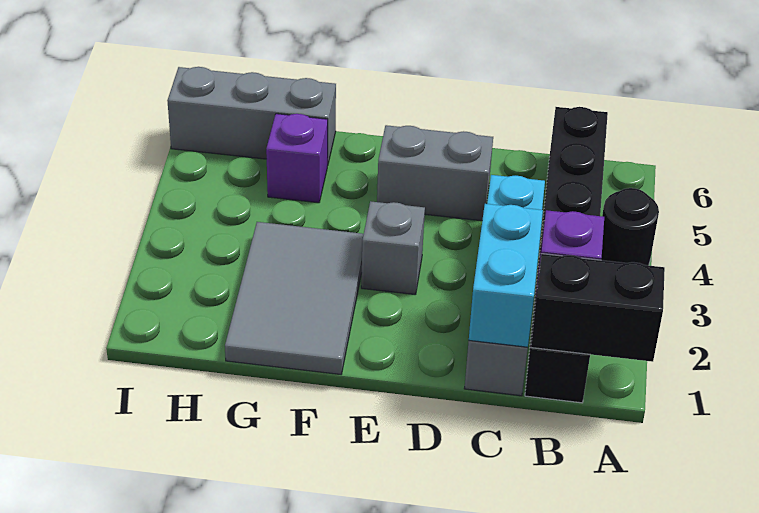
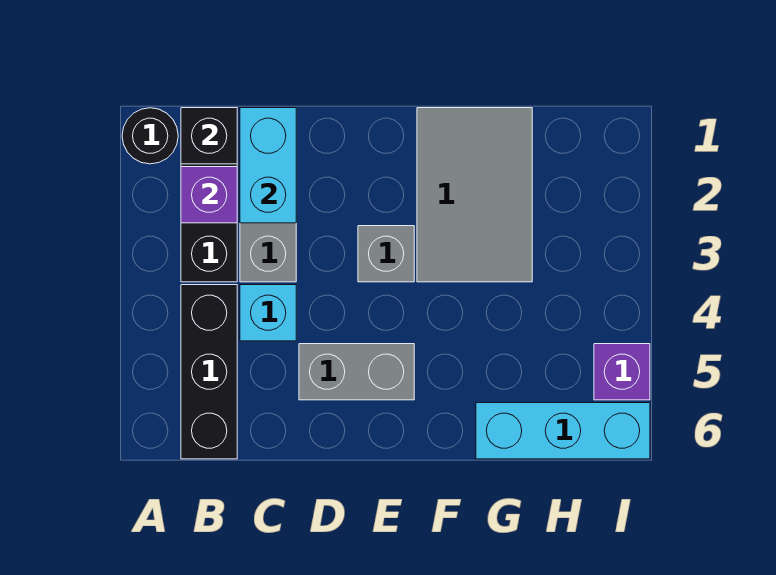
black 1x2 brick [531,254,665,362] -> black 1x1 brick [181,108,237,164]
black 1x1 round brick [601,188,659,265] -> black 1x1 round brick moved to [122,108,178,164]
purple 1x1 brick [266,114,328,203] -> purple 1x1 brick moved to [594,344,650,400]
grey 1x3 brick [167,67,336,166] -> cyan 1x3 brick [476,403,650,459]

